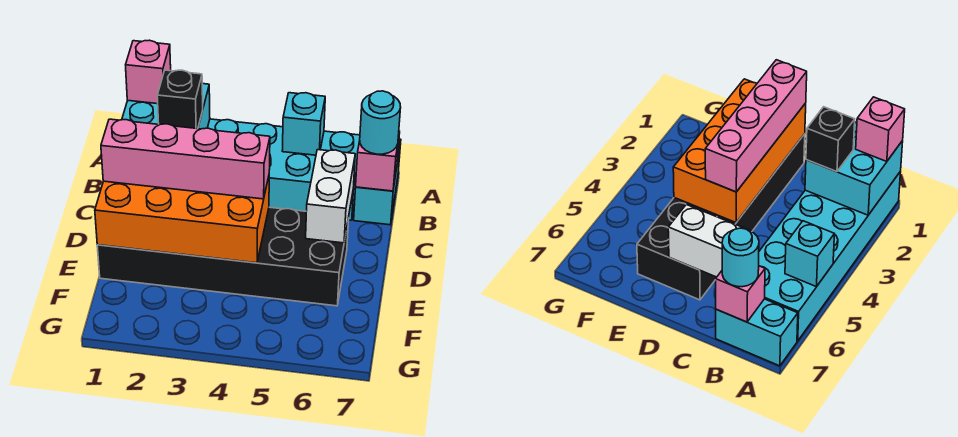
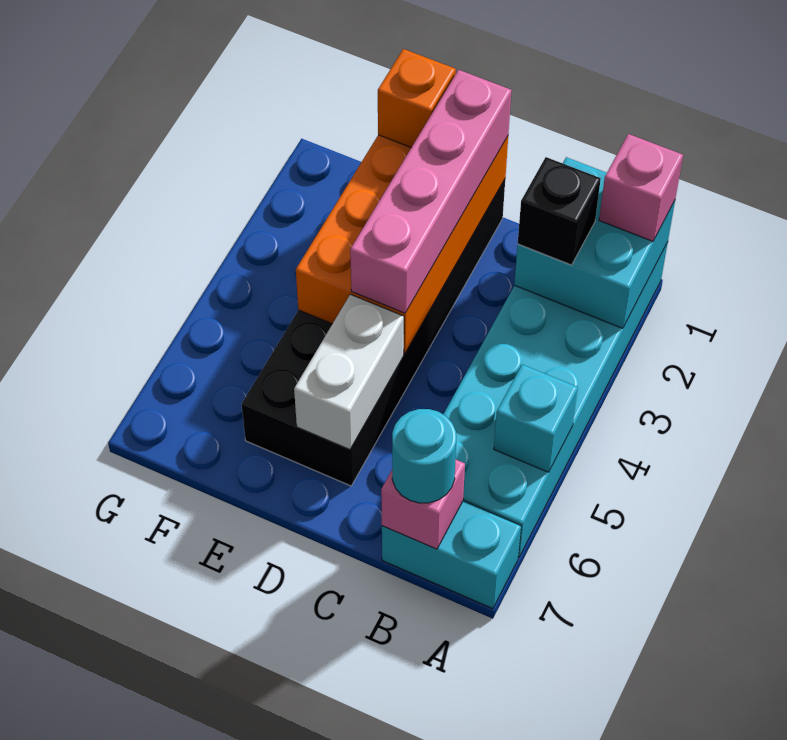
white 1x2 brick [306,150,355,243] -> white 1x2 brick turned to [294,294,404,450]
none -> orange 1x1 brick [378,49,456,147]

